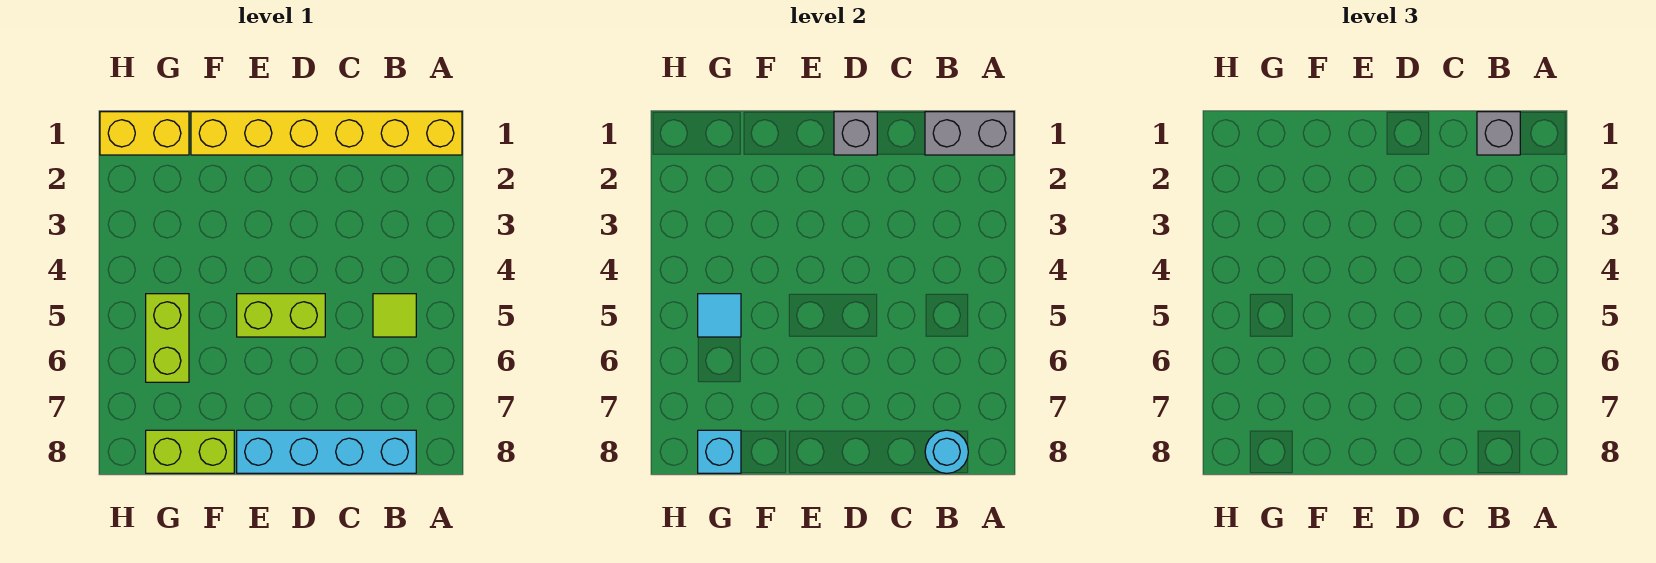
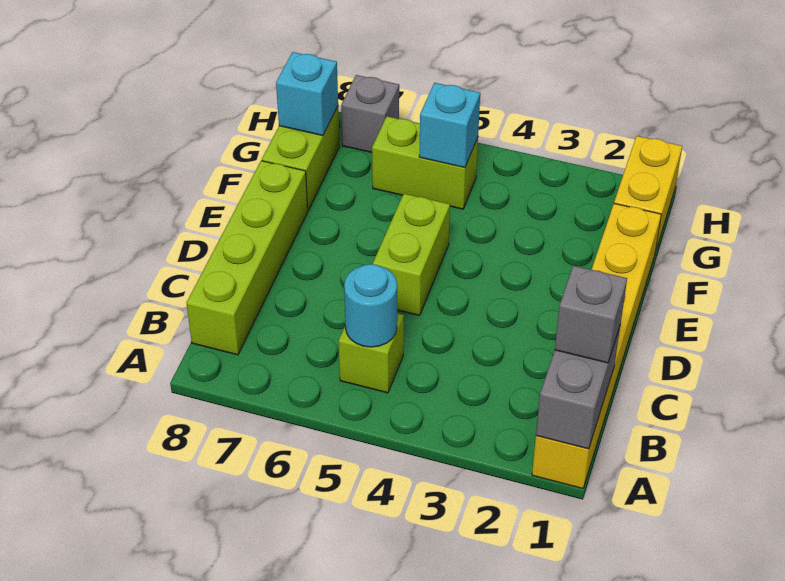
lime 1x1 tile [373,294,416,337] -> lime 1x1 brick [339,313,404,393]
cyan 1x4 brick [237,430,416,473] -> lime 1x4 brick [187,161,308,355]
cyan 1x1 round brick [925,430,968,473] -> cyan 1x1 round brick moved to [344,264,397,347]
grey 1x1 brick [834,112,877,155] -> grey 1x1 brick moved to [341,75,399,153]
cyan 1x1 tile [698,294,741,337] -> cyan 1x1 brick [419,83,480,168]

